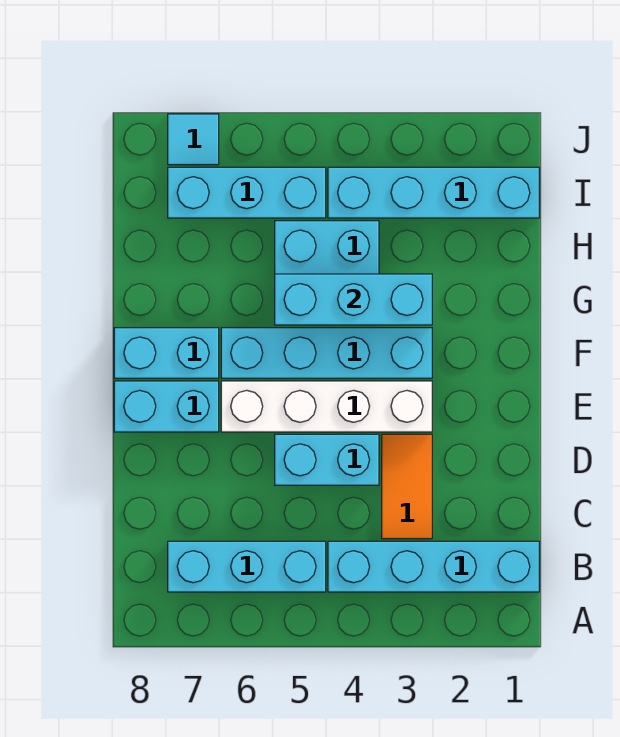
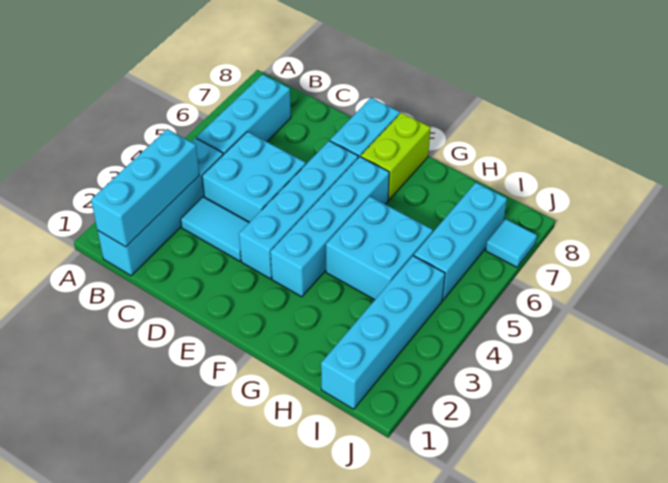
orange 1x2 tile [382,434,432,539] -> cyan 1x2 tile [181,197,249,261]
cyan 1x2 brick [275,434,379,485] -> cyan 2x2 brick [202,132,306,222]
white 1x4 brick [221,381,432,432] -> cyan 1x4 brick [239,141,358,279]
cyan 1x2 brick [114,328,219,378] -> lime 1x2 brick [361,113,431,200]
cyan 1x3 brick [275,274,432,325] -> cyan 1x3 brick moved to [91,129,199,247]

